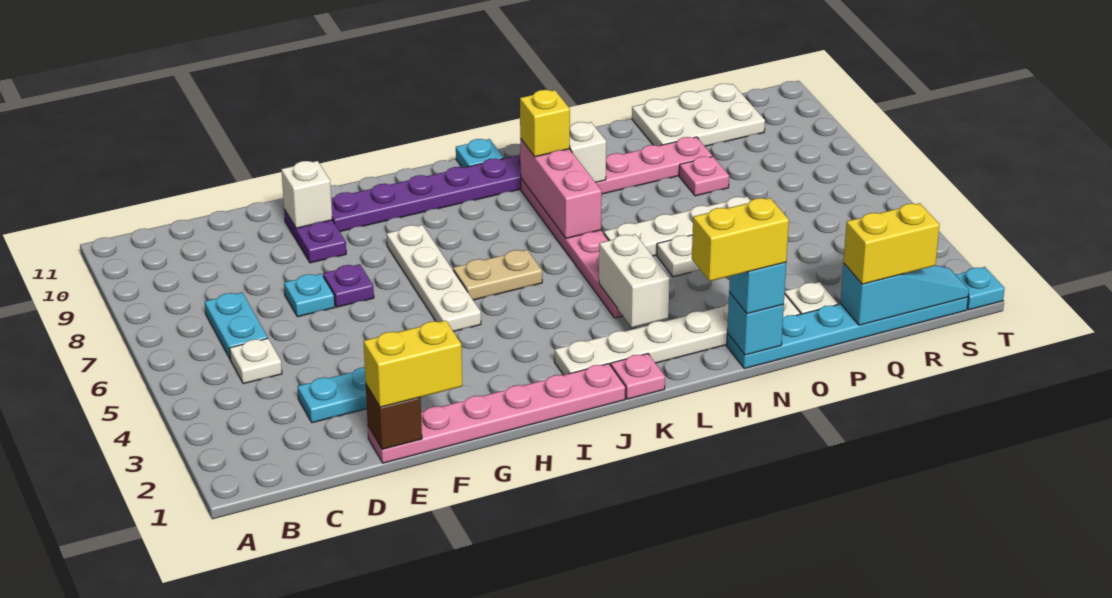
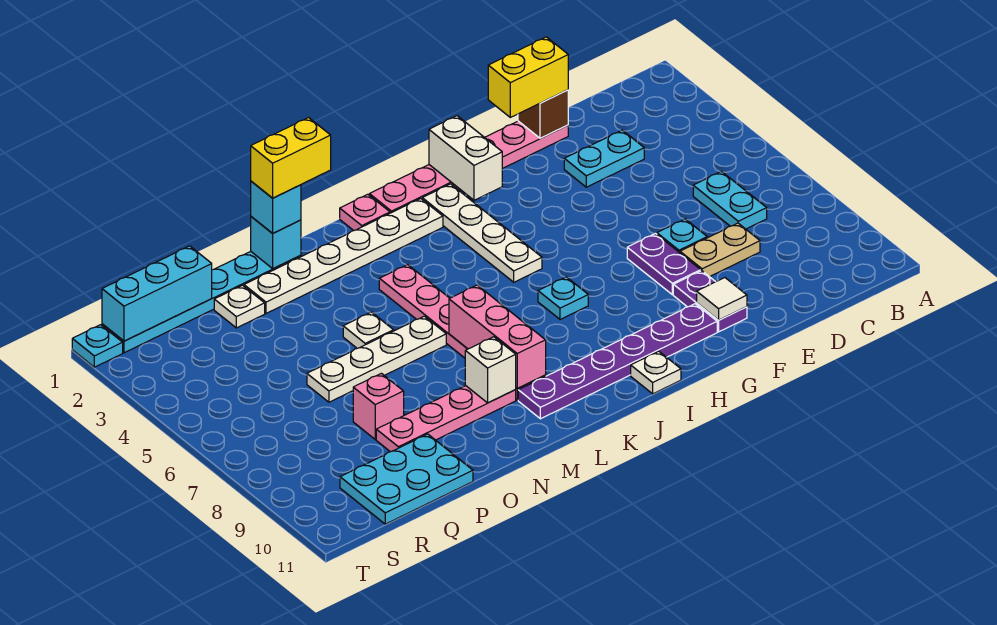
white 1x1 plate [230,338,282,384] -> white 1x1 plate moved to [631,351,681,394]
purple 1x1 plate [323,264,374,307] -> purple 1x2 plate [627,234,701,295]
white 1x1 brick [281,161,332,228] -> white 1x1 tile [697,278,747,320]
white 1x4 plate [386,225,481,331] -> white 1x4 plate moved to [422,184,542,282]
tan 1x2 plate [453,250,542,300] -> tan 1x2 plate moved to [680,223,760,277]
cyan 1x1 plate [456,139,504,168] -> cyan 1x1 plate moved to [538,277,588,319]
white 1x2 brick [599,234,670,328] -> white 1x2 brick moved to [429,116,502,200]
yellow 1x1 brick [520,90,570,157] -> none
pink 1x1 plate [679,156,729,196] -> pink 1x1 brick [353,373,404,439]
white 2x3 plate [632,84,765,146] -> cyan 2x3 plate [340,434,473,524]
cyan 1x3 slope [841,263,969,325] -> cyan 1x3 brick [102,246,212,341]
yellow 1x2 brick [844,203,940,284] -> none

